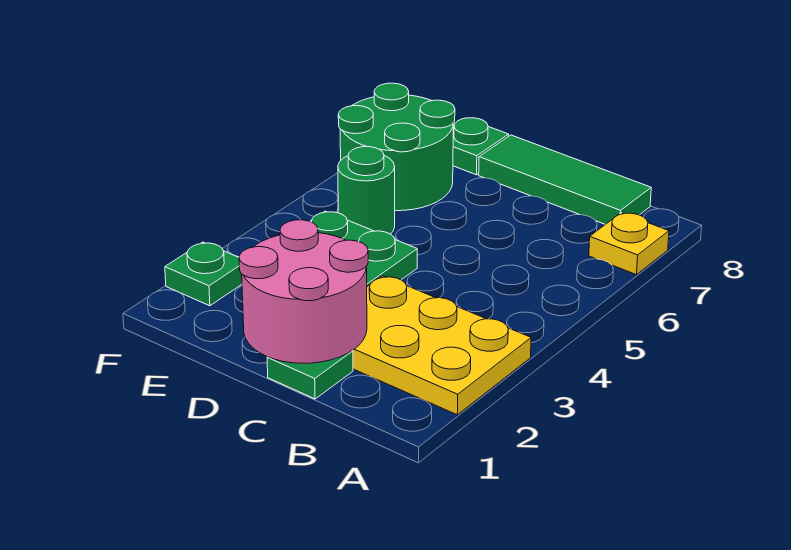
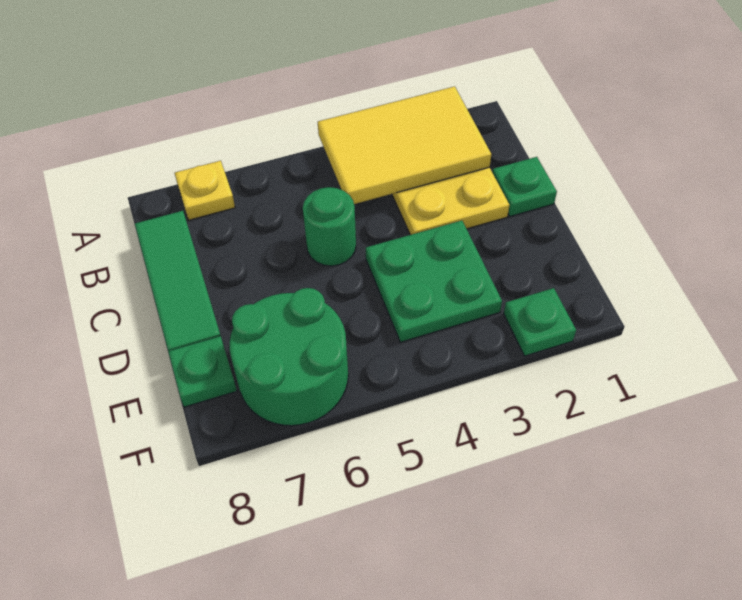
none -> yellow 2x3 tile [318,86,491,204]
pink 2x2 round brick [239,220,368,363] -> none
green 1x1 round brick [338,147,395,234] -> green 1x1 round brick moved to [303,187,356,266]

